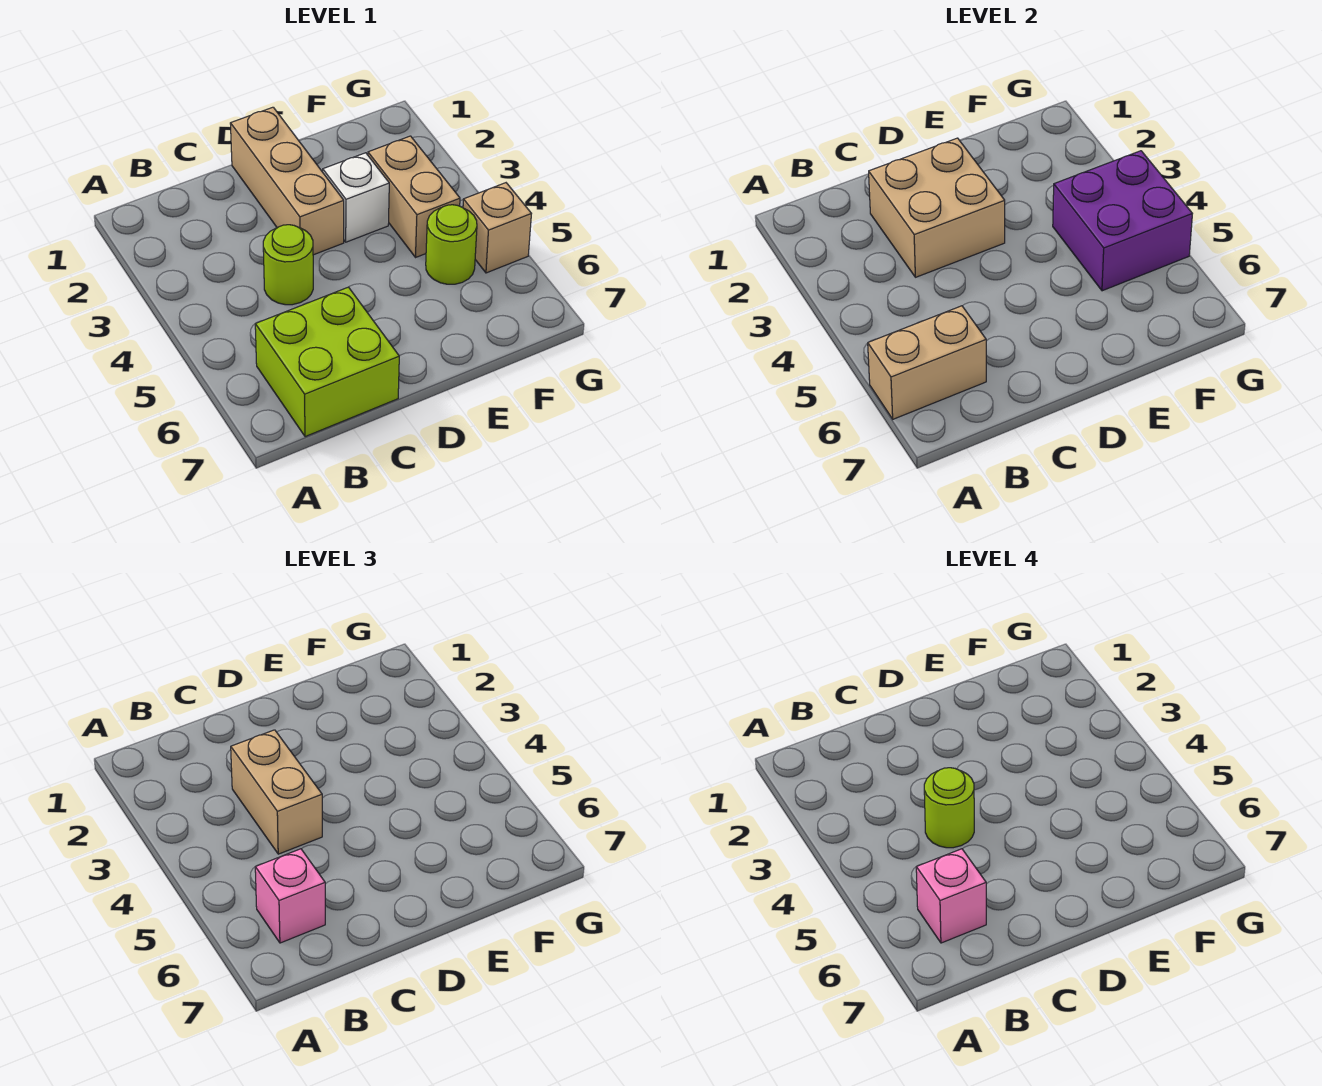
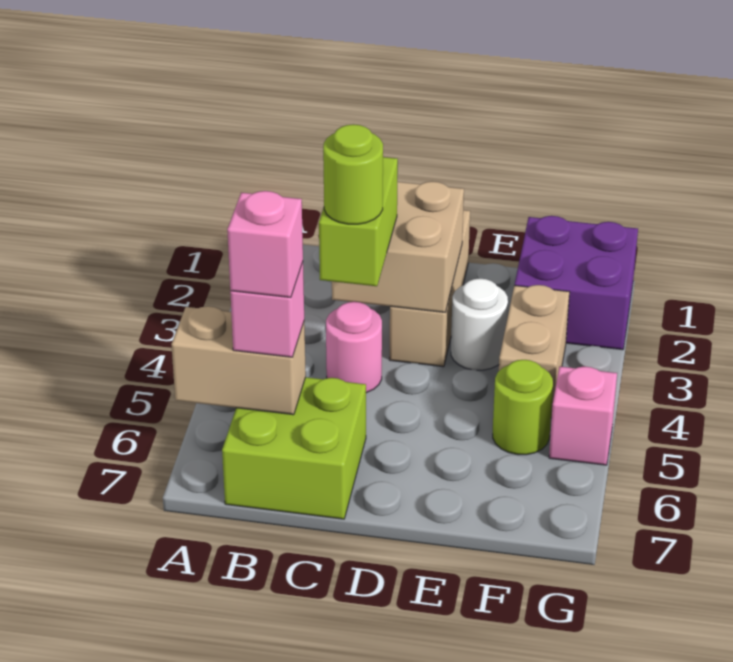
tan 1x2 brick [231,730,322,854] -> lime 1x2 brick [319,157,398,286]
lime 1x1 round brick [263,225,313,305] -> pink 1x1 round brick [326,302,382,393]
white 1x1 brick [323,153,389,242] -> white 1x1 round brick [451,278,508,370]
purple 2x2 brick [1053,151,1192,291] -> purple 2x2 brick moved to [515,216,638,350]
tan 1x1 brick [463,183,531,273] -> pink 1x1 brick [549,366,617,465]

